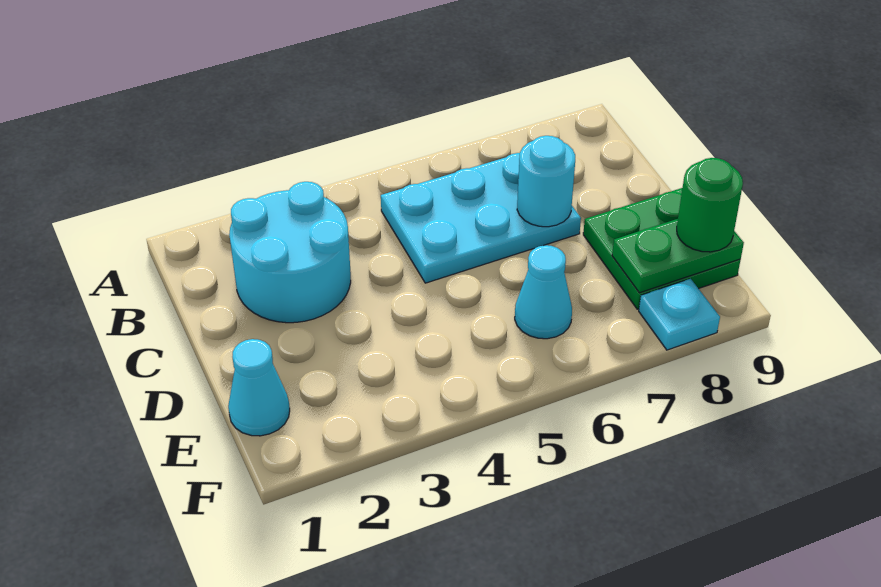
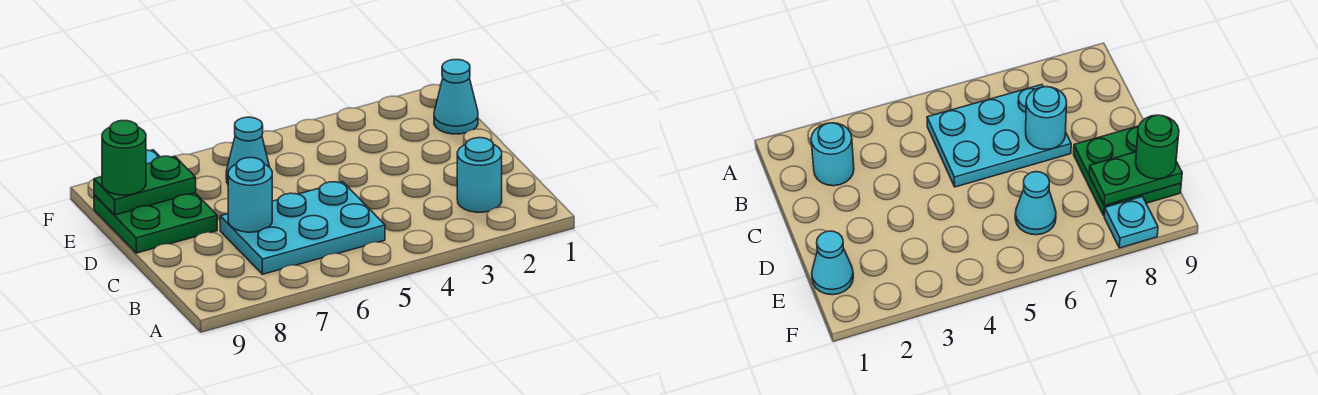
cyan 2x2 round brick [229,182,351,323] -> cyan 1x1 round brick [457,138,502,212]

